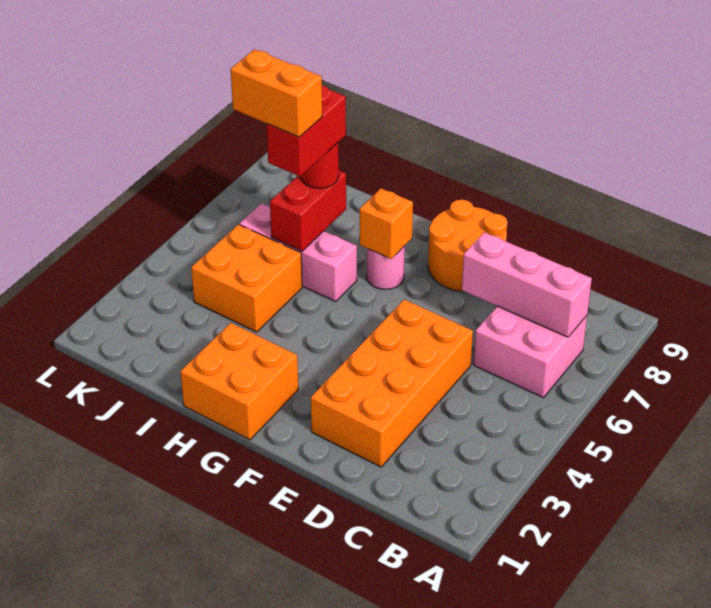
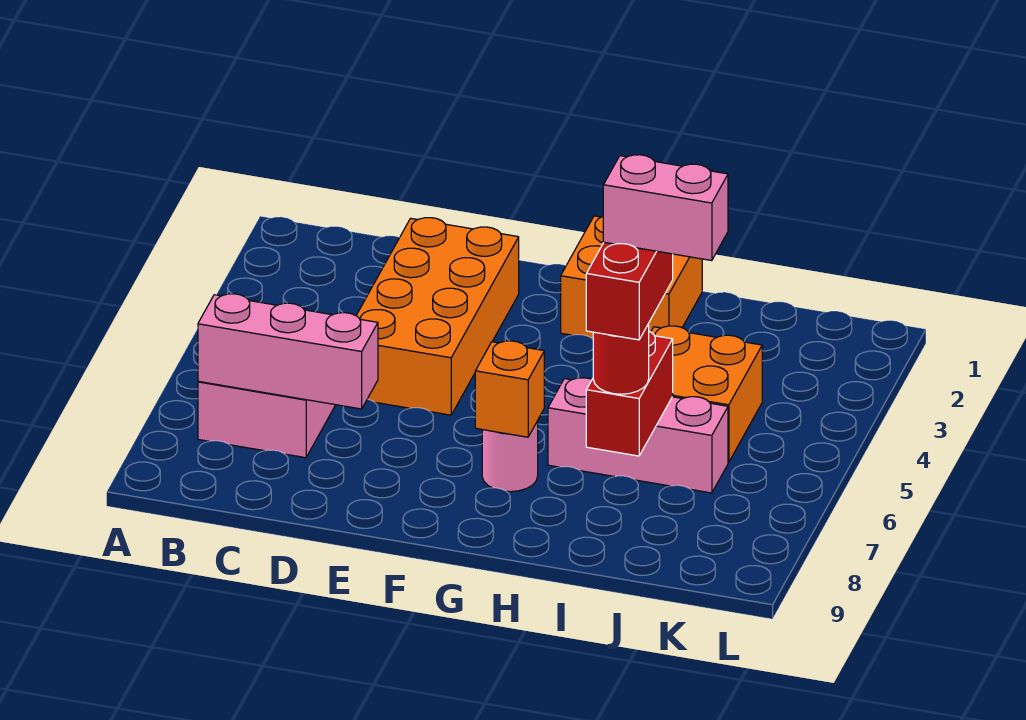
orange 2x2 round brick [428,200,507,292] -> none
orange 1x2 brick [231,49,322,137] -> pink 1x2 brick [603,155,728,261]

